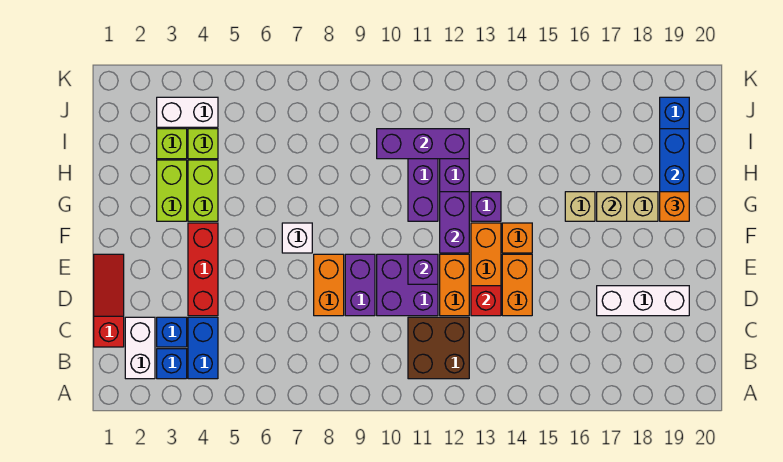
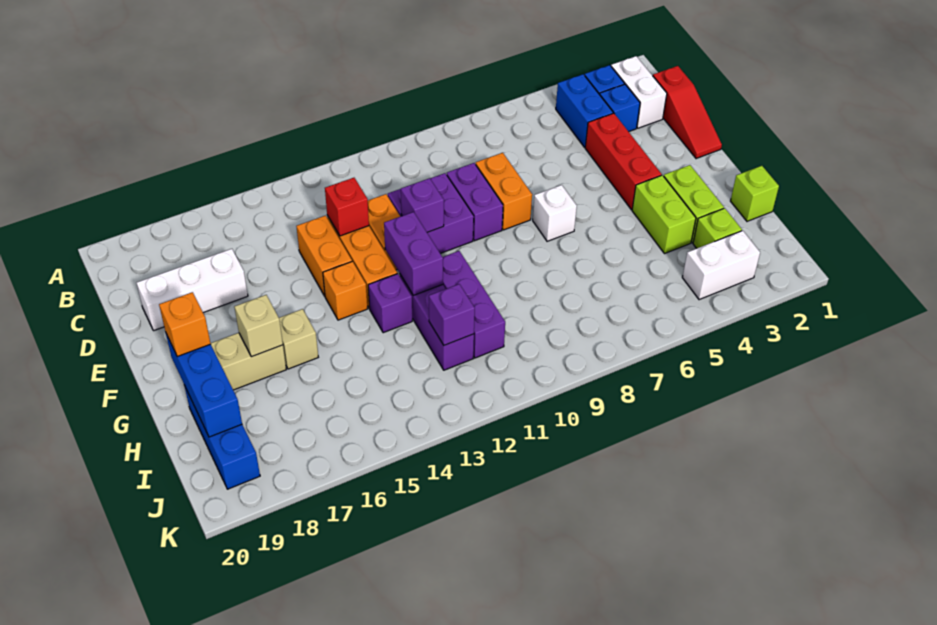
brown 2x2 brick [408,317,469,379] -> none
lime 1x1 brick [188,129,218,159] -> lime 1x1 brick moved to [731,166,779,221]
purple 1x3 brick [377,129,469,159] -> purple 1x1 brick [429,284,475,345]

